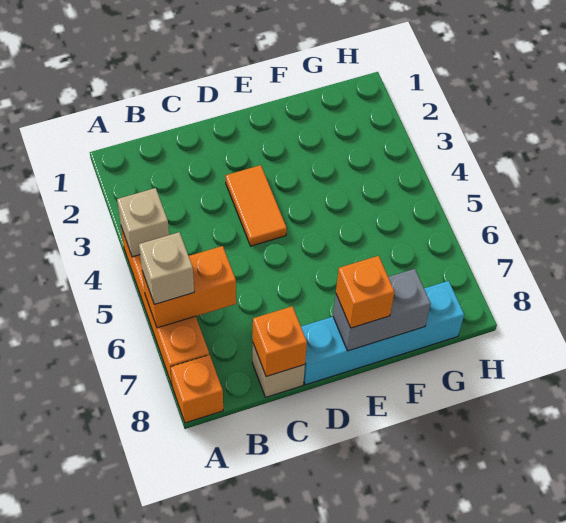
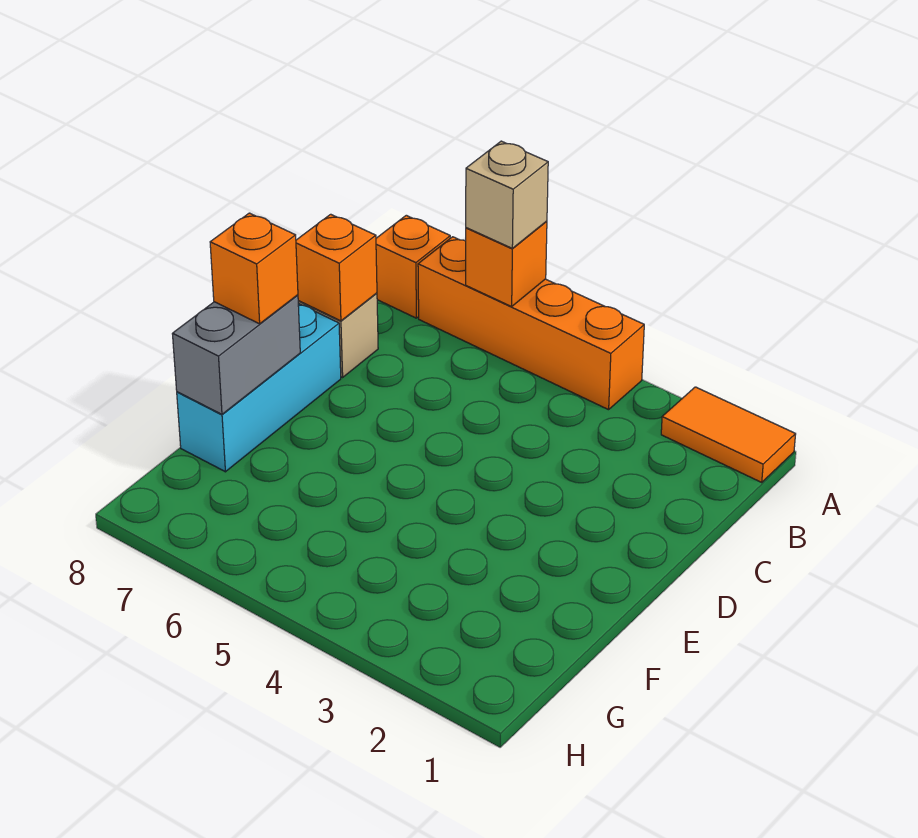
tan 1x1 brick [117,188,169,257] -> none
orange 1x2 brick [142,246,236,328] -> orange 1x1 brick [466,221,547,307]
orange 1x2 tile [225,165,287,246] -> orange 1x2 tile moved to [661,387,796,482]
cyan 1x4 brick [301,281,464,385] -> cyan 1x3 brick [177,303,341,472]

